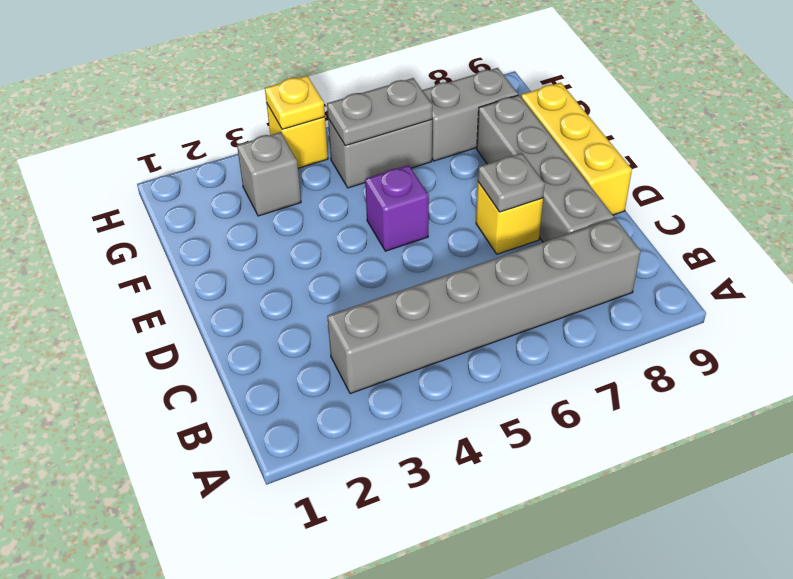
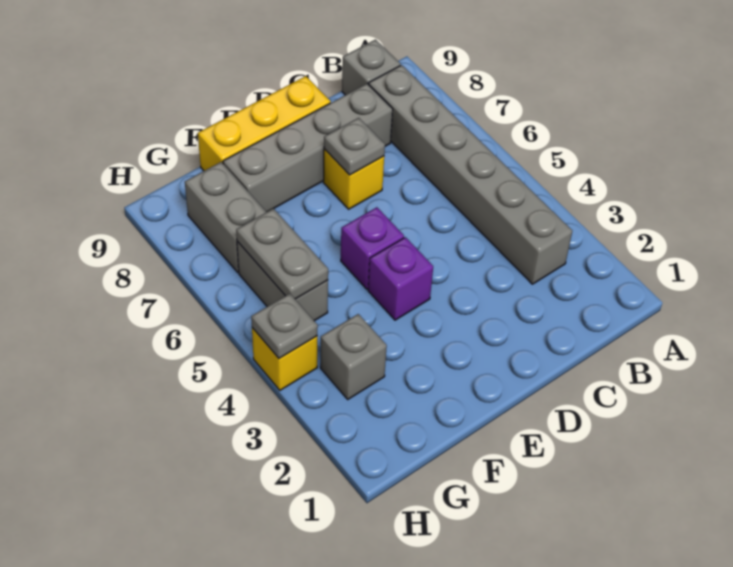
none -> grey 1x1 brick [342,40,400,95]
none -> purple 1x1 brick [368,237,433,320]
yellow 1x1 plate [265,76,325,129] -> grey 1x1 plate [251,294,318,359]

